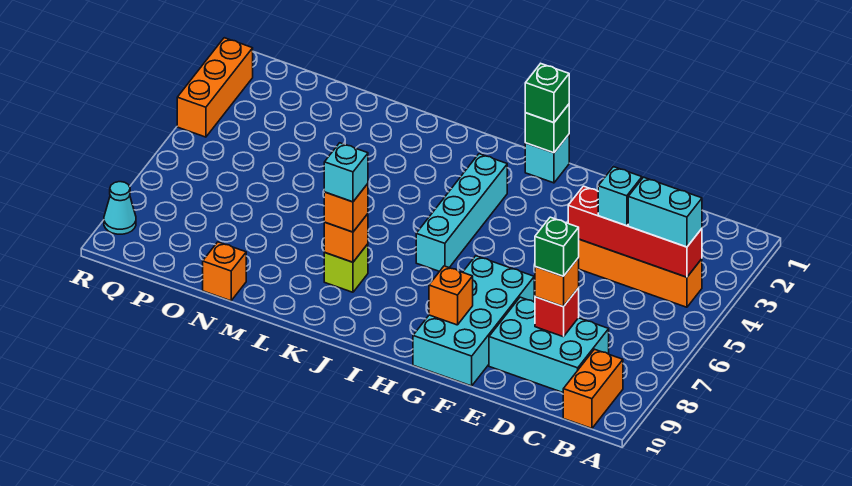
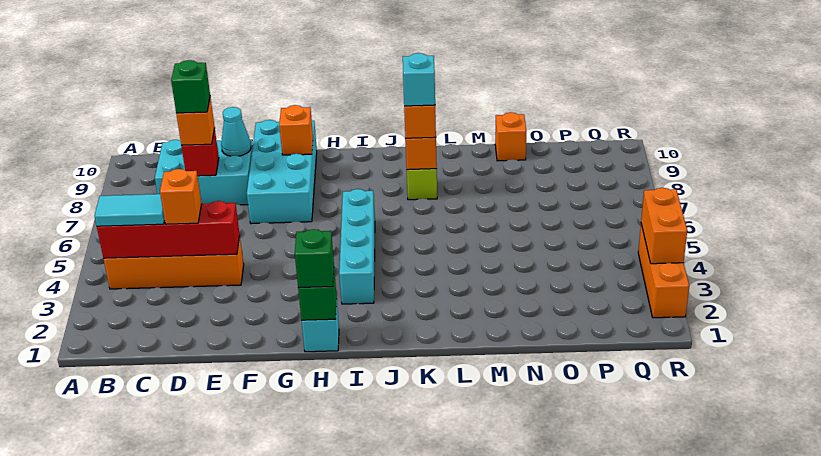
cyan 1x2 brick [628,177,702,247] -> cyan 1x2 tile [95,194,165,226]
orange 1x2 brick [563,349,623,429] -> orange 1x2 brick moved to [641,188,687,264]
cyan 1x1 brick [598,167,642,226] -> orange 1x1 brick [160,169,202,224]
cyan 1x1 cone [104,182,136,234] -> cyan 1x1 cone moved to [221,107,251,156]

